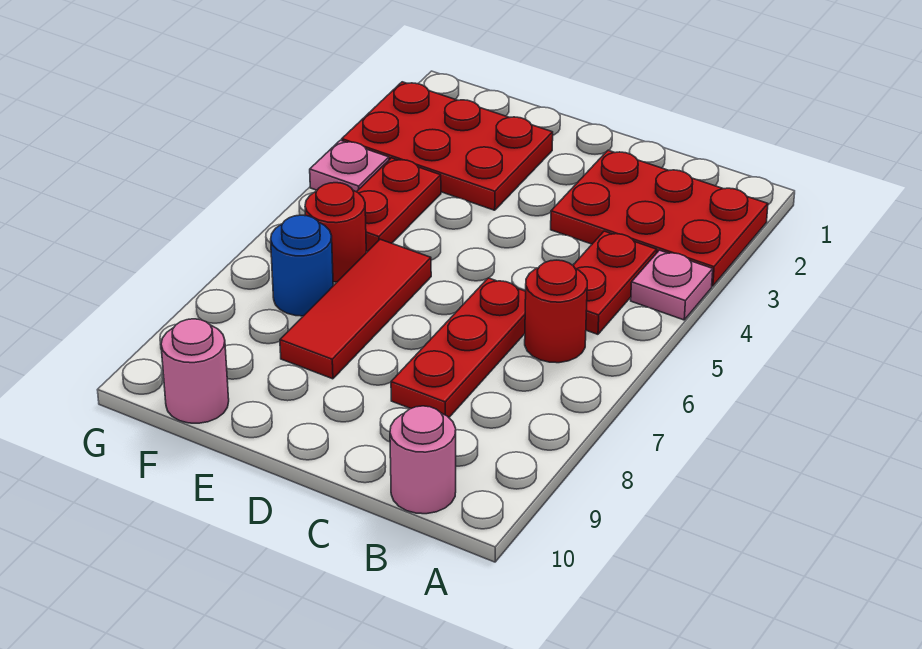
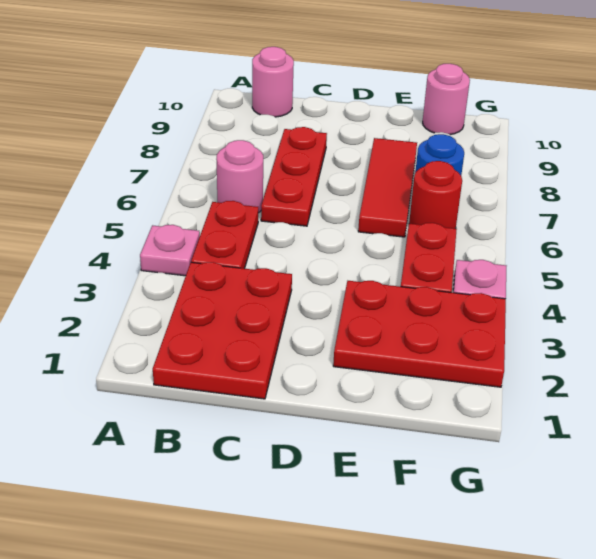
red 2x3 plate [551,150,768,286] -> red 2x3 plate turned to [153,262,292,399]
red 1x1 round brick [525,260,587,363] -> pink 1x1 round brick [216,140,263,213]

